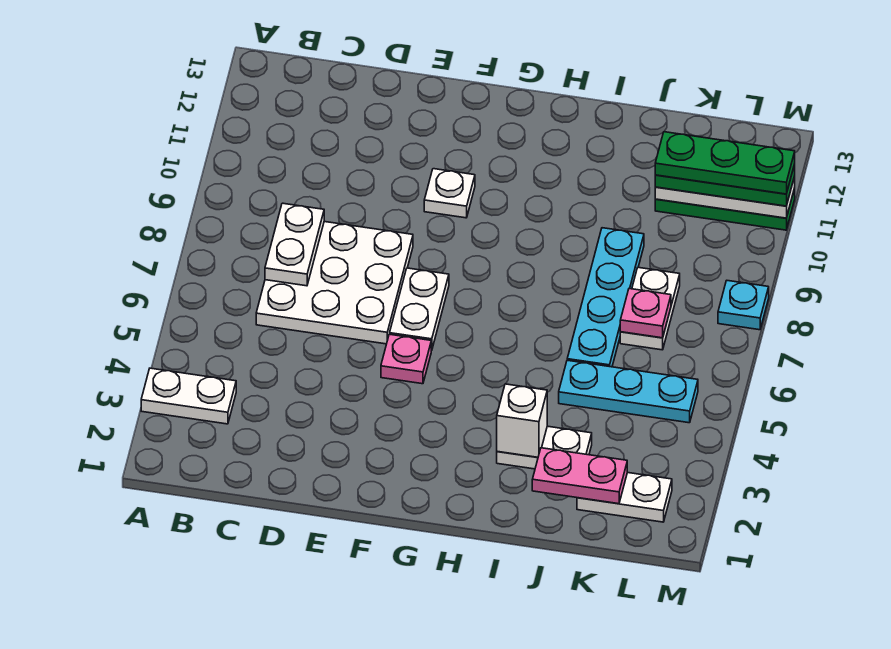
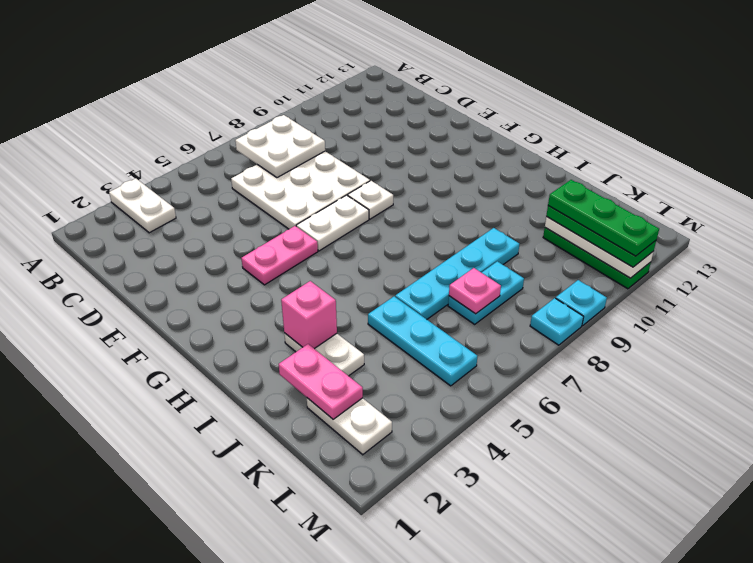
white 1x2 plate [265,203,324,286] -> white 2x2 plate [235,115,325,178]
pink 1x1 plate [381,334,431,384] -> pink 1x2 plate [241,226,318,285]
white 1x1 plate [424,169,475,218] -> white 1x1 plate moved to [348,181,393,219]
white 1x1 brick [497,384,547,457] -> pink 1x1 brick [281,281,337,349]
white 1x2 plate [620,267,680,350] -> cyan 1x2 plate [448,261,524,324]
none -> cyan 1x1 plate [556,280,607,326]

